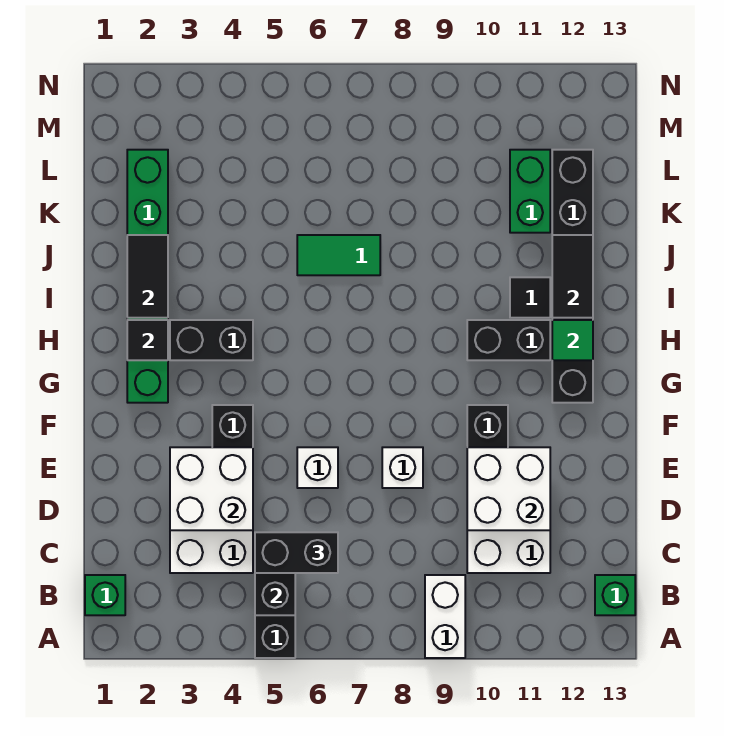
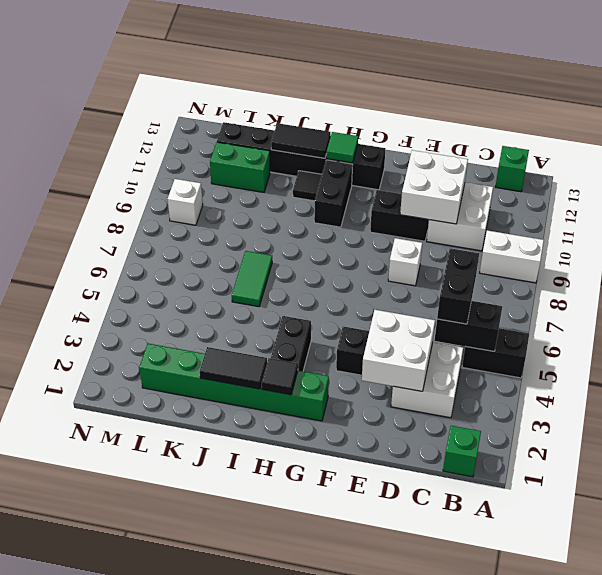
white 1x1 brick [297,447,338,488] -> white 1x1 brick moved to [168,179,203,225]

